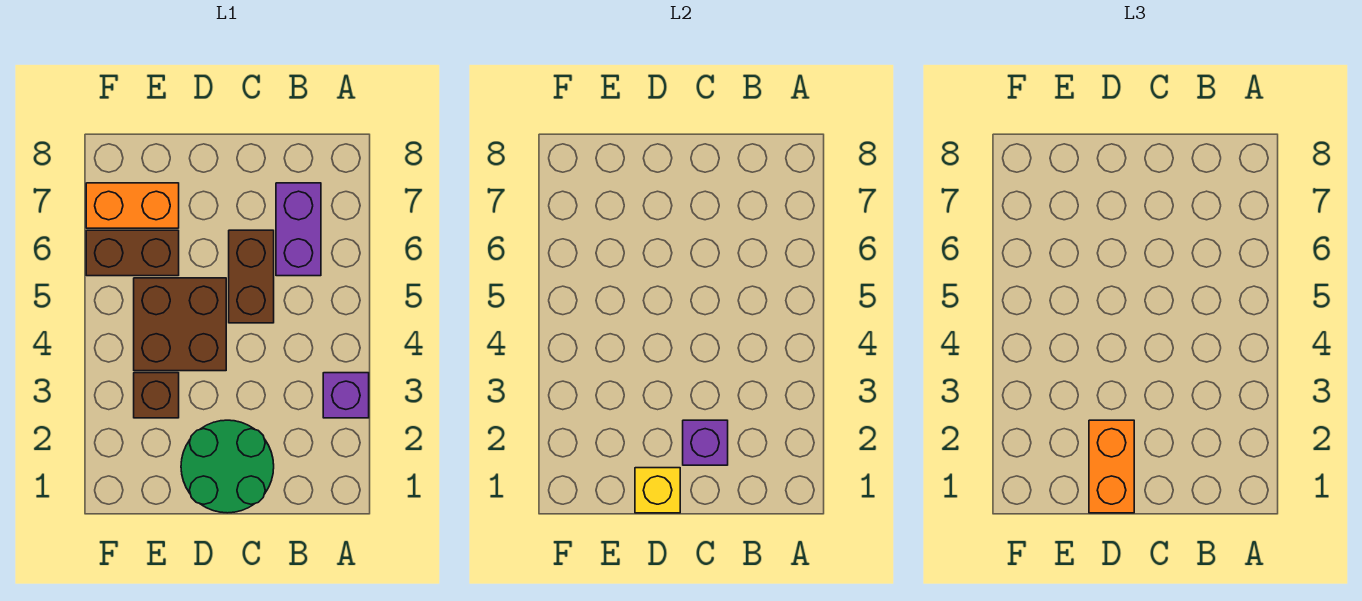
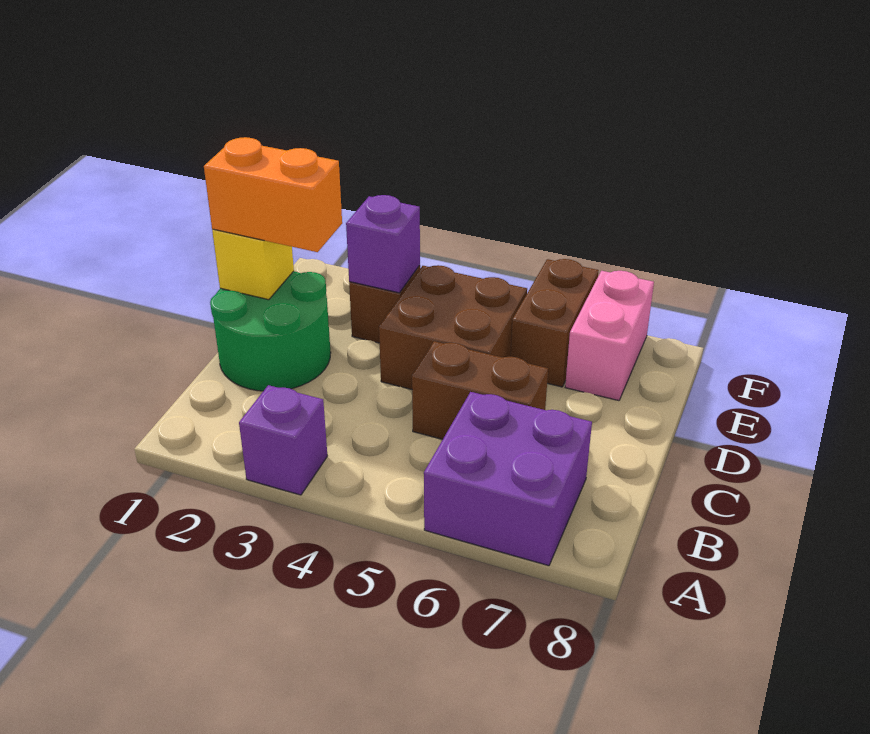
purple 1x2 brick [276,183,321,276] -> purple 2x2 brick [424,392,592,566]
purple 1x1 brick [683,420,728,465] -> purple 1x1 brick moved to [346,195,420,293]
orange 1x2 brick [86,183,179,228] -> pink 1x2 brick [565,271,654,401]

